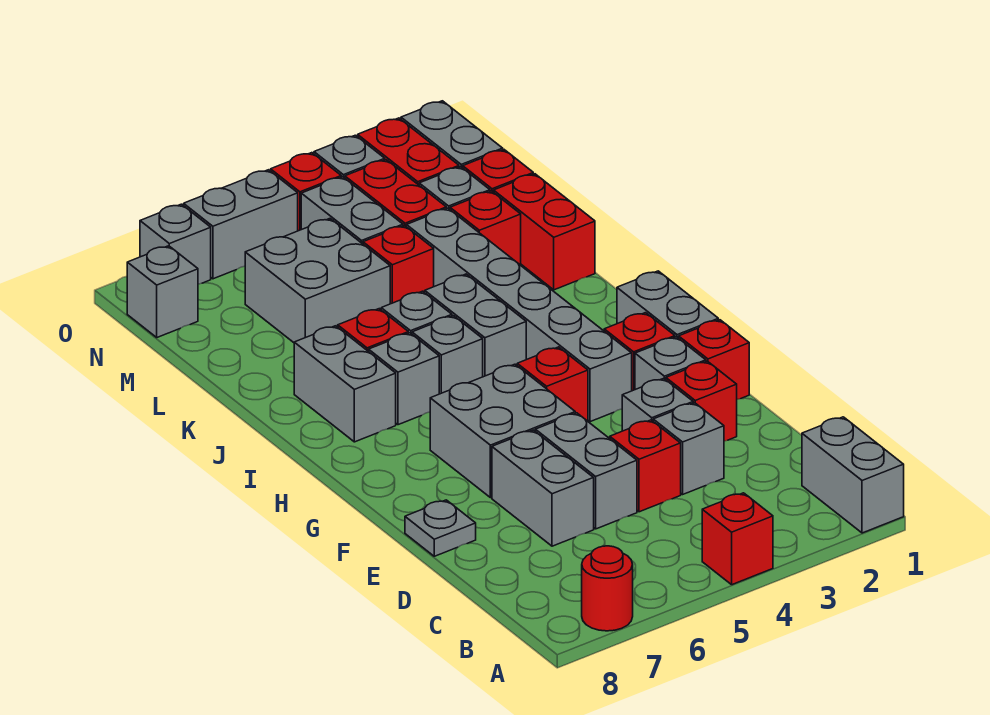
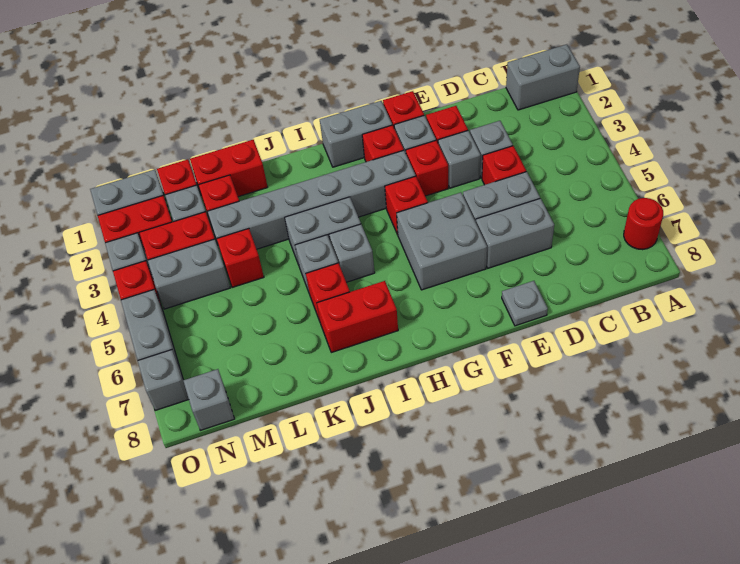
red 1x1 brick [702,493,773,585] -> red 1x1 brick moved to [406,141,448,196]
grey 1x1 brick [369,333,439,425] -> none
grey 1x2 brick [294,326,396,442] -> red 1x2 brick [317,281,398,353]
grey 2x2 brick [245,219,390,343] -> none

